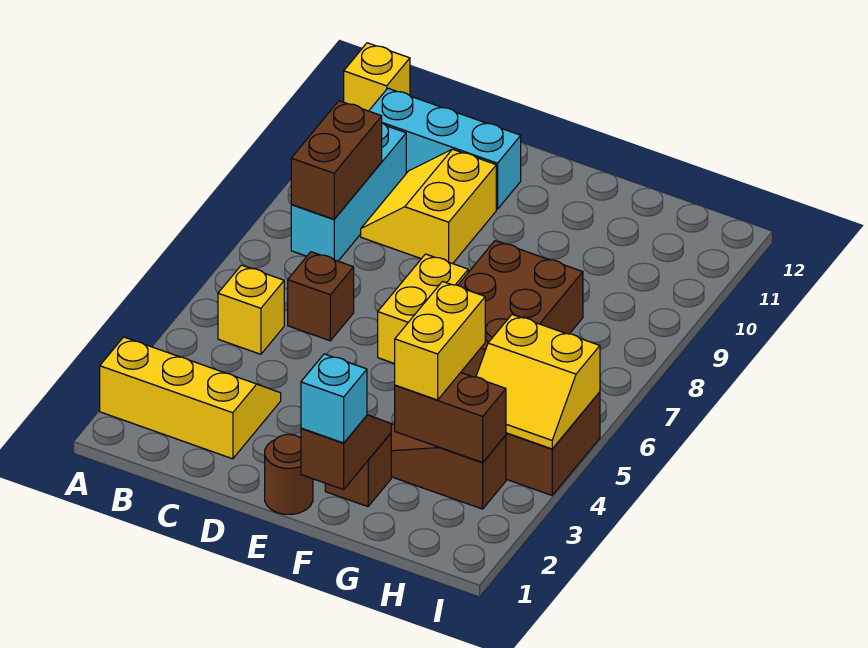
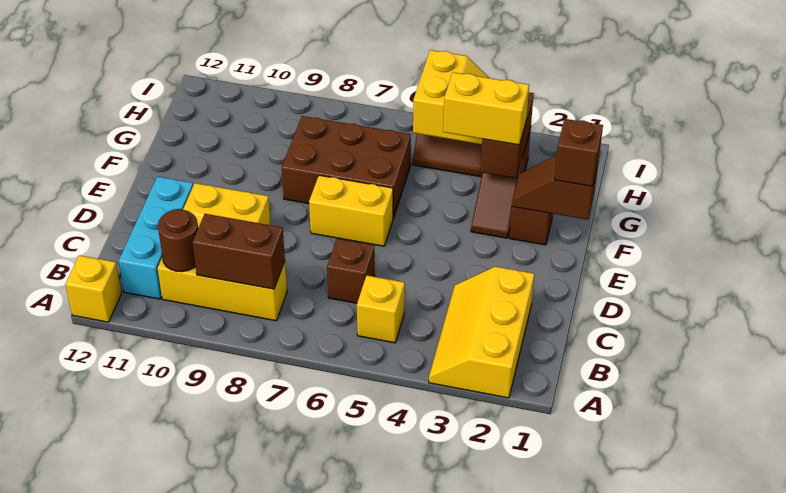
cyan 1x3 brick [291,123,406,261] -> yellow 1x3 brick [158,257,287,321]
brown 1x1 round brick [265,434,313,515] -> brown 1x1 round brick moved to [158,209,198,272]
cyan 1x1 brick [301,354,367,443] -> brown 1x1 brick [554,119,603,186]

